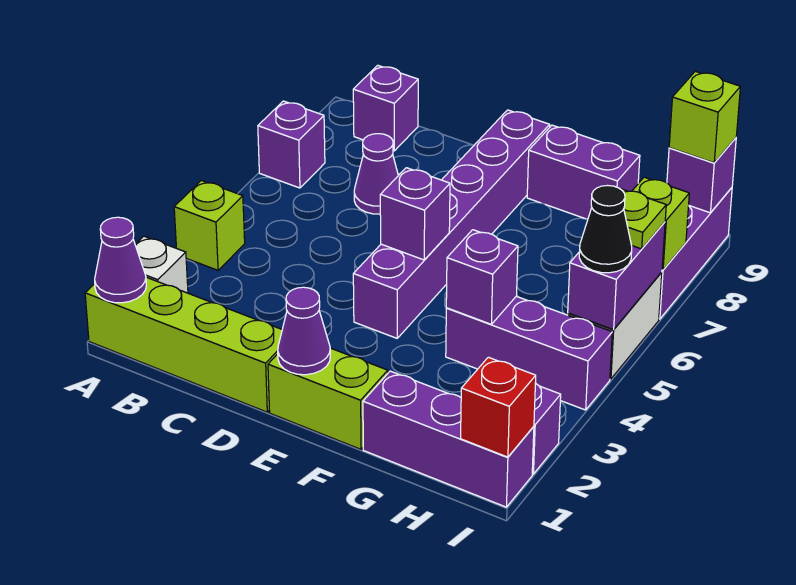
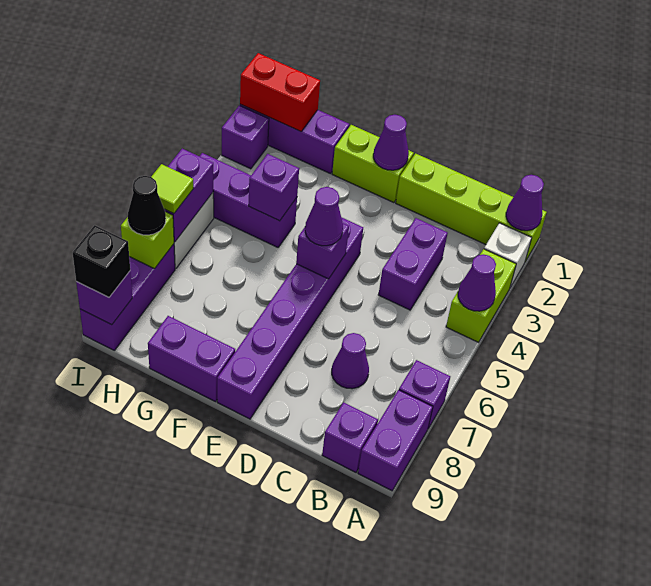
lime 1x1 brick [174,181,245,270] -> lime 1x2 brick [446,249,516,342]
none -> purple 1x1 cone [458,254,496,311]
none -> purple 1x2 brick [358,390,433,491]
none -> purple 1x2 brick [378,218,448,310]
none -> purple 1x1 cone [305,187,343,246]
red 1x1 brick [461,357,536,457] -> red 1x2 brick [240,53,320,131]
black 1x1 cone [579,185,632,273] -> black 1x1 cone moved to [128,176,166,235]
lime 1x1 plate [621,189,666,249] -> lime 1x1 tile [151,164,194,214]
lime 1x1 brick [669,71,740,163] -> black 1x1 brick [73,225,130,297]

